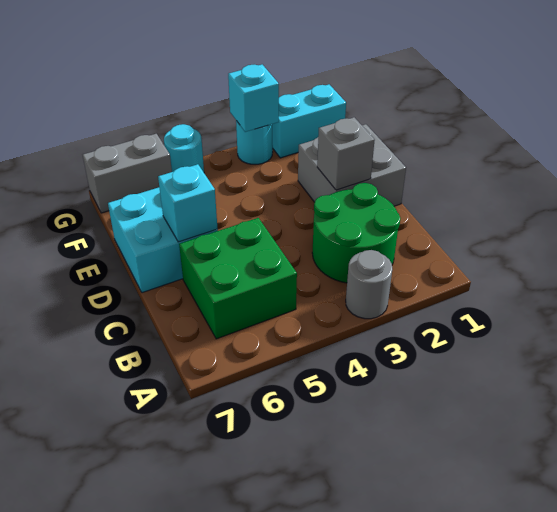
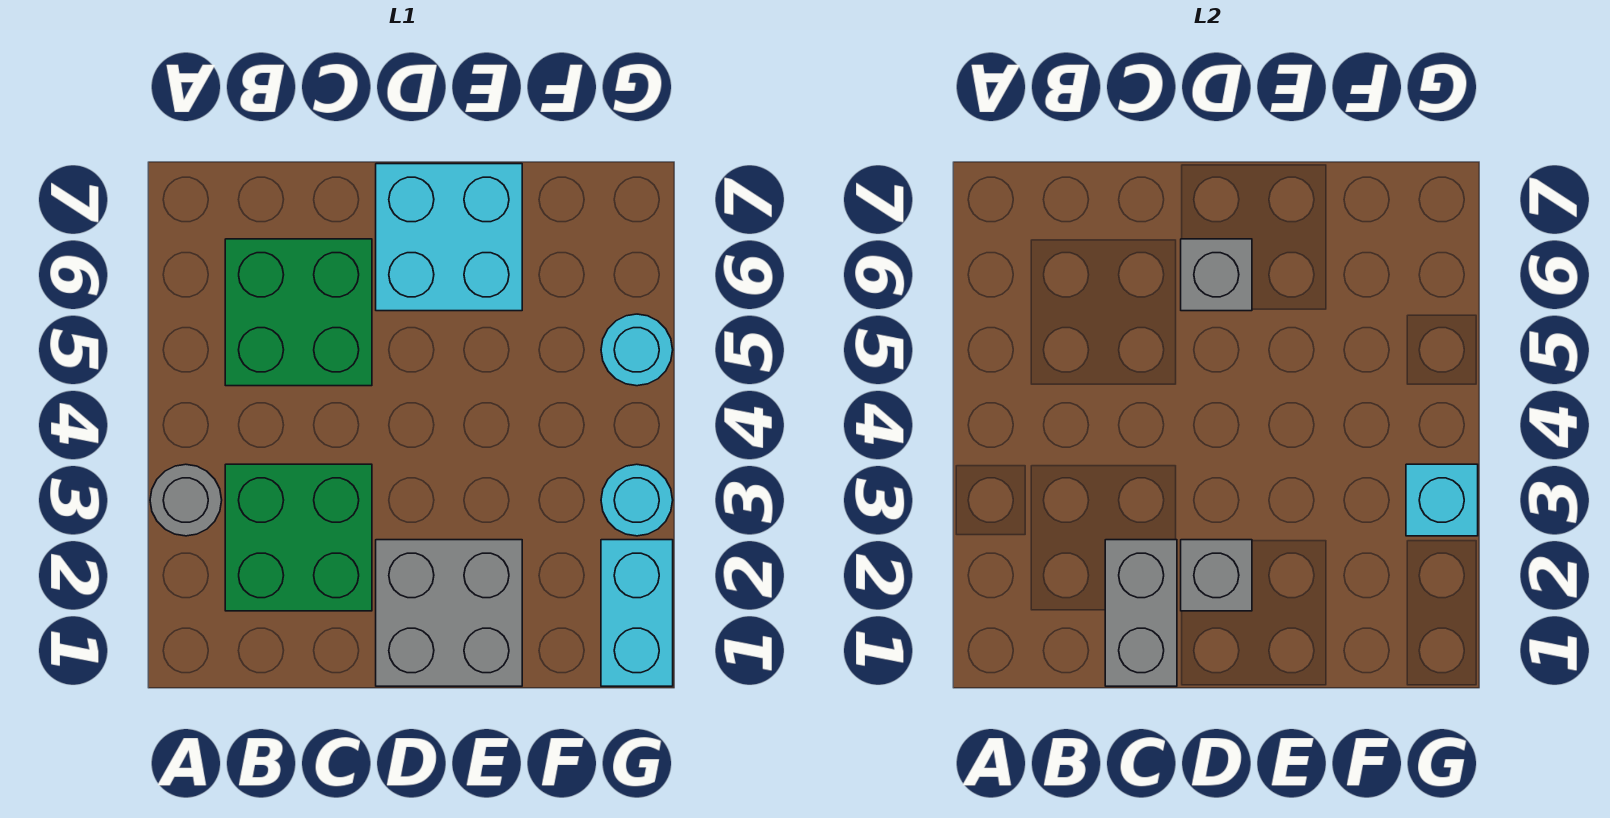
green 2x2 round brick [312,183,400,283] -> green 2x2 brick [225,464,372,611]
cyan 1x1 brick [158,164,218,242] -> grey 1x1 brick [1181,239,1252,311]
grey 1x2 brick [83,134,172,213] -> grey 1x2 brick moved to [1105,540,1177,686]

